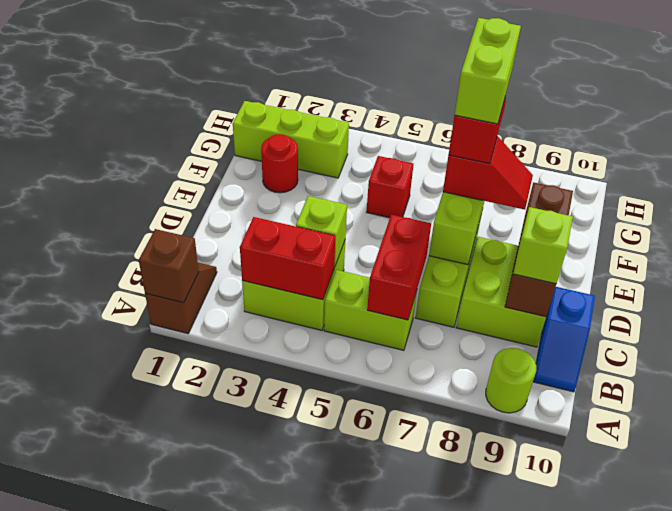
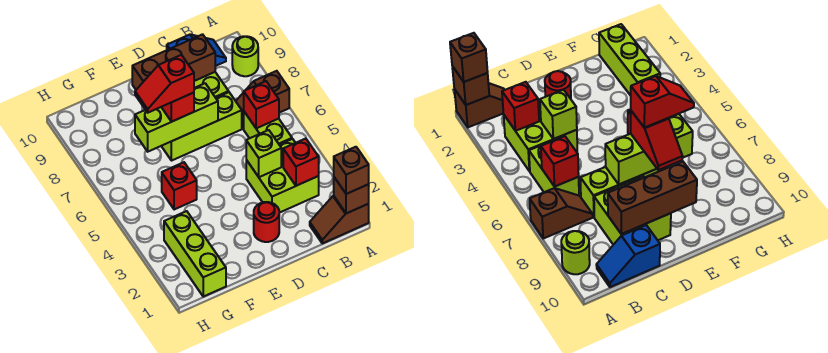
none -> brown 1x1 brick [334,147,369,194]
none -> brown 1x2 slope [236,71,289,129]
red 1x2 brick [240,217,335,300] -> red 1x1 brick [283,139,319,186]
red 1x2 brick [367,214,431,320] -> red 1x1 brick [244,81,279,128]
lime 1x1 brick [513,207,573,284] -> none
lime 1x2 brick [455,18,521,124] -> none
red 1x1 round brick [261,134,298,193] -> red 1x1 round brick moved to [254,202,279,242]

